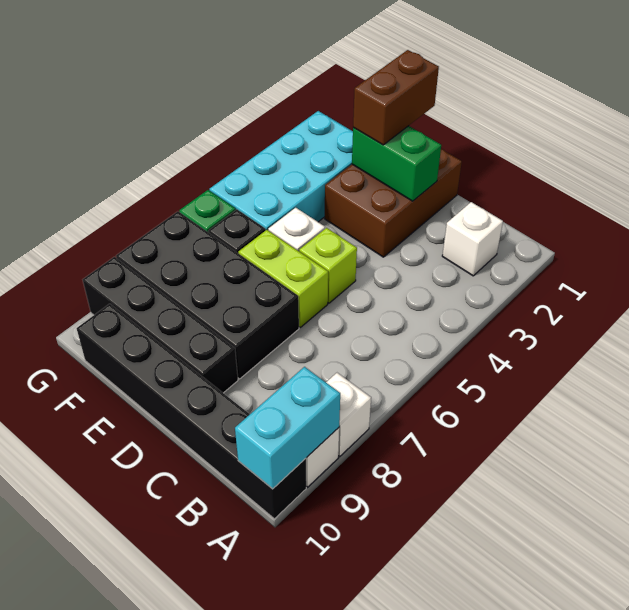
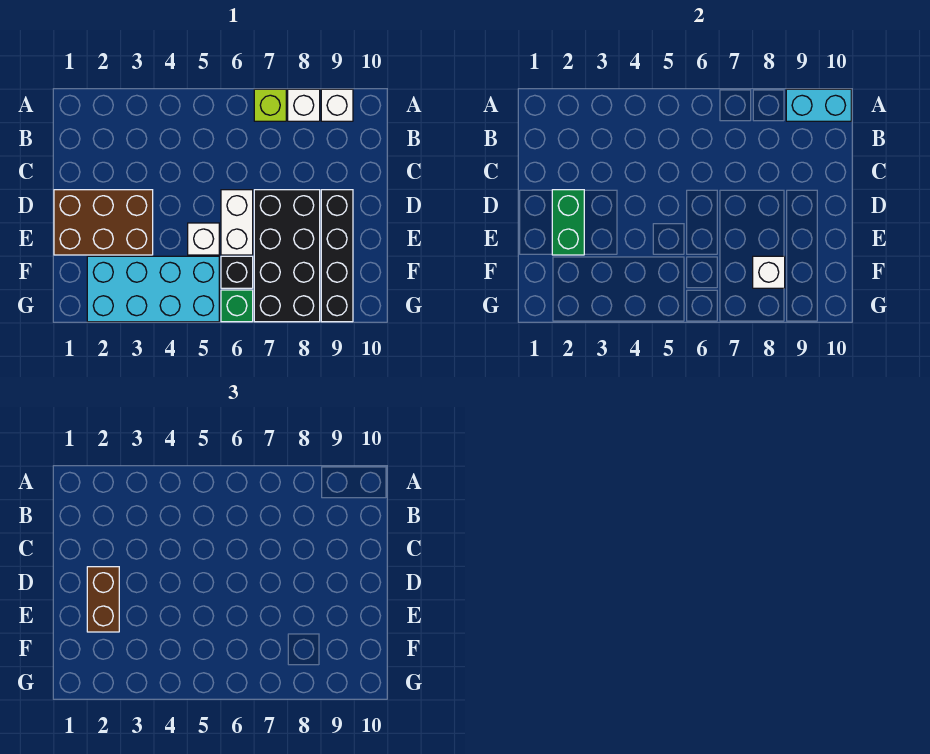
black 1x6 brick [77,304,306,519] -> none
white 1x1 brick [442,202,503,276] -> white 1x1 brick moved to [753,256,785,288]
lime 1x1 brick [299,228,357,303] -> lime 1x1 brick moved to [254,89,286,121]
lime 1x2 brick [238,230,328,327] -> white 1x2 brick [221,190,253,255]
brown 1x2 brick [353,50,439,145] -> brown 1x2 brick turned to [87,567,119,632]

